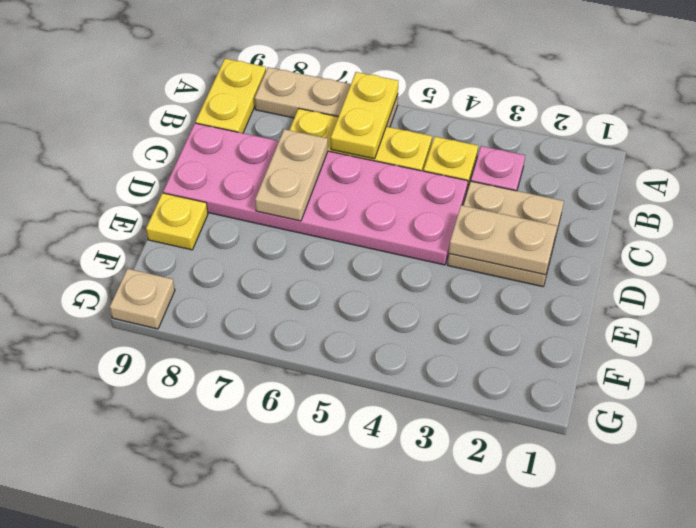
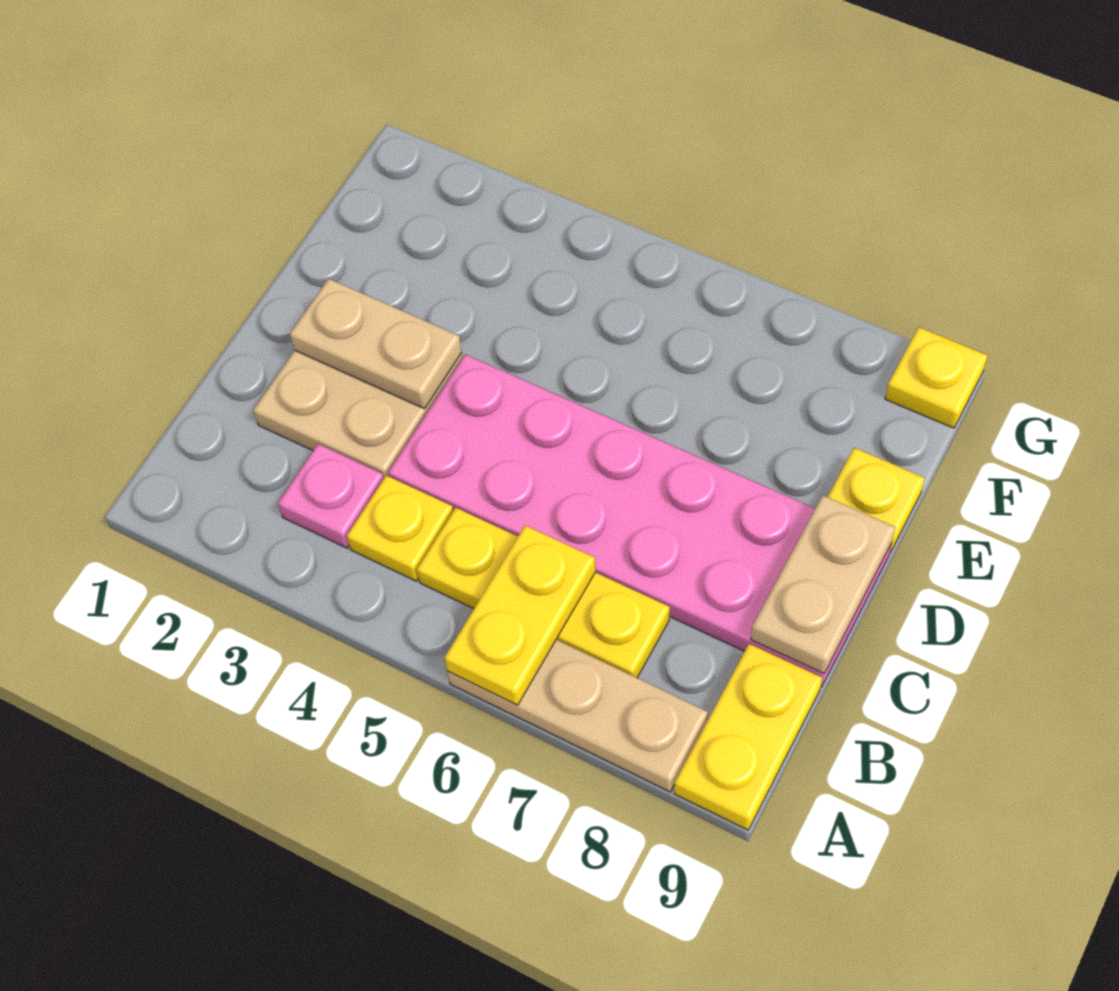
tan 1x2 plate [255,129,328,221] -> tan 1x2 plate moved to [751,495,895,673]
tan 1x1 plate [110,269,175,329] -> yellow 1x1 plate [885,327,988,428]

